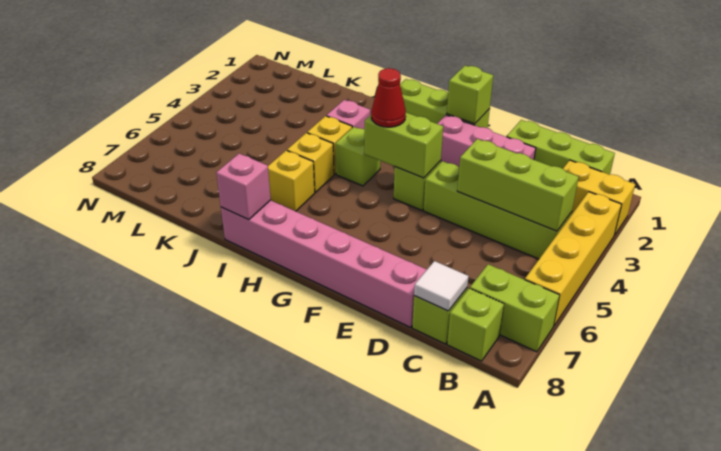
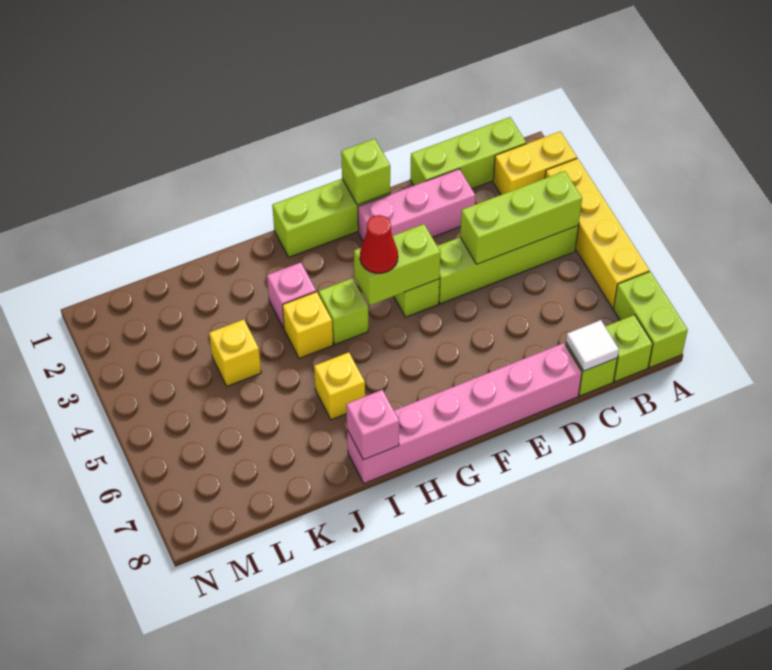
lime 1x2 brick [470,264,560,352] -> lime 1x2 brick turned to [613,272,688,368]
yellow 1x1 brick [287,133,334,192] -> yellow 1x1 brick moved to [209,320,261,386]

